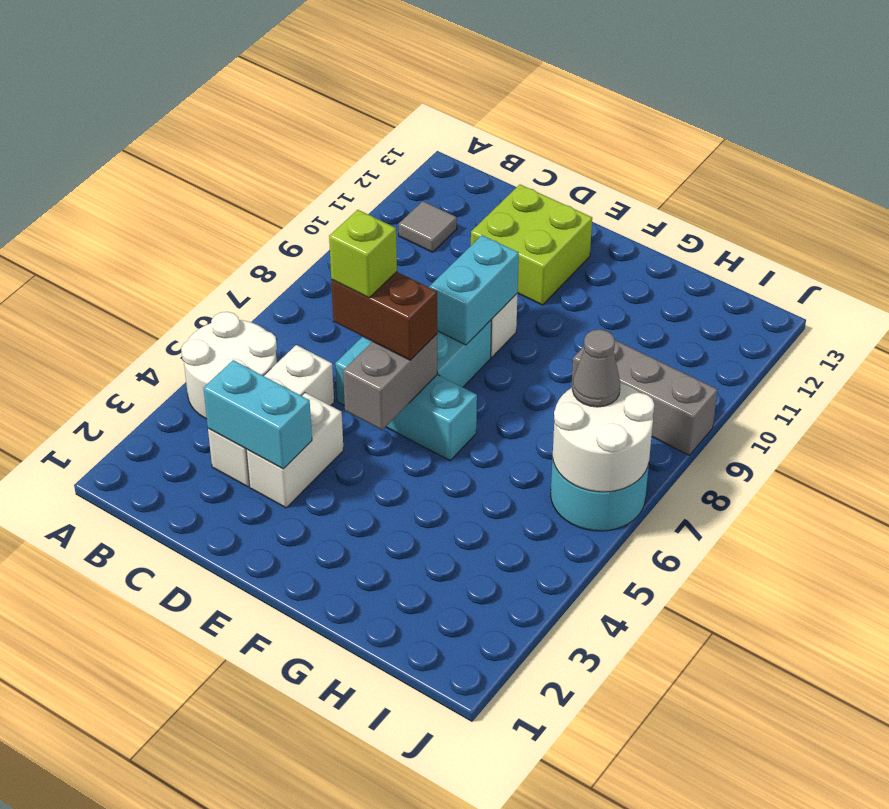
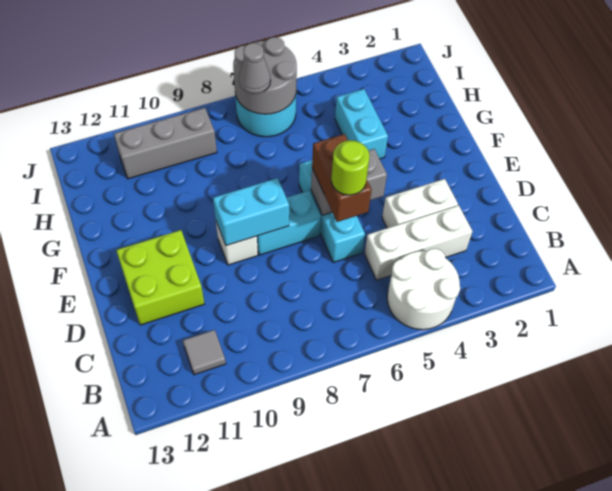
cyan 1x2 brick [203,360,312,469] -> cyan 1x2 brick moved to [335,89,388,159]
lime 1x1 brick [329,210,397,298] -> lime 1x1 round brick [331,140,370,195]
grey 1x3 brick [571,340,717,455] -> grey 1x3 brick turned to [114,108,217,179]
white 2x2 round brick [553,383,654,492] -> grey 2x2 round brick [233,37,297,114]

